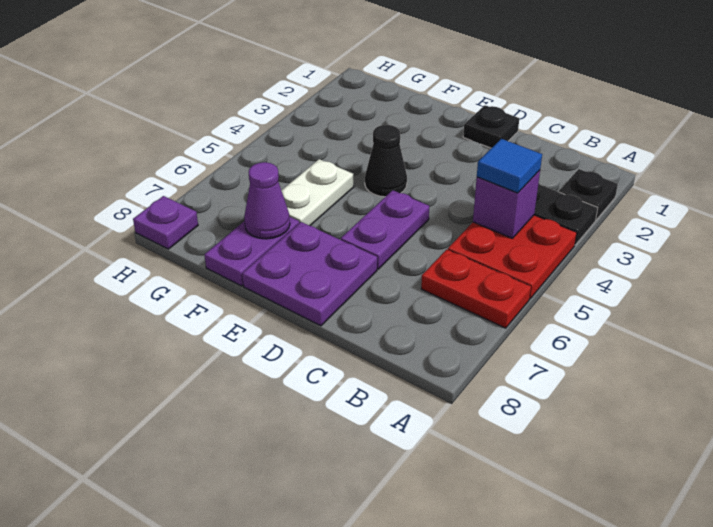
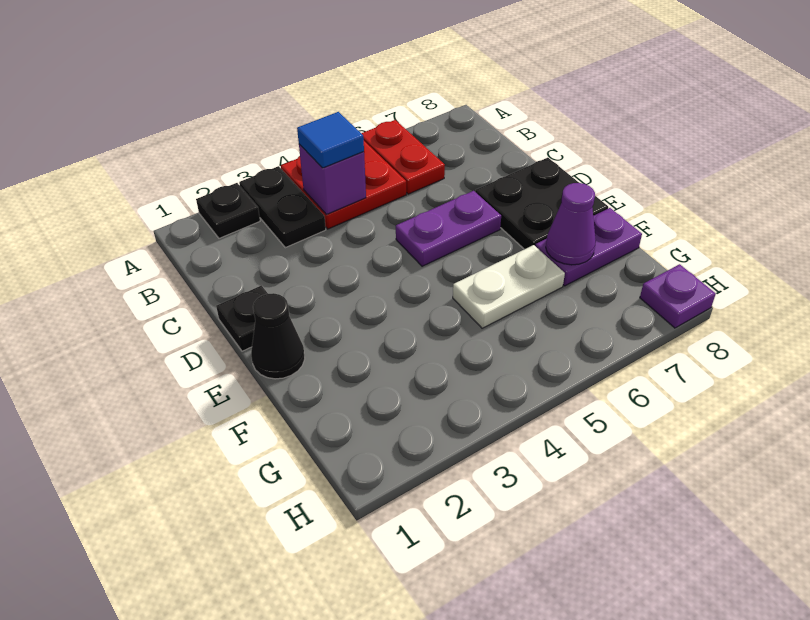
purple 2x2 plate [242,222,377,326] -> black 2x2 plate [475,158,608,249]
black 1x1 cone [365,125,407,197] -> black 1x1 cone moved to [251,293,305,379]

